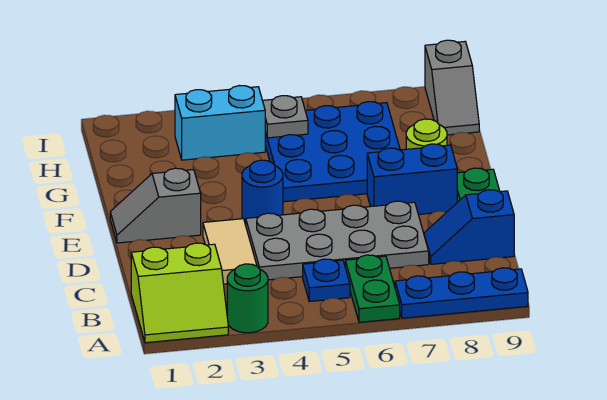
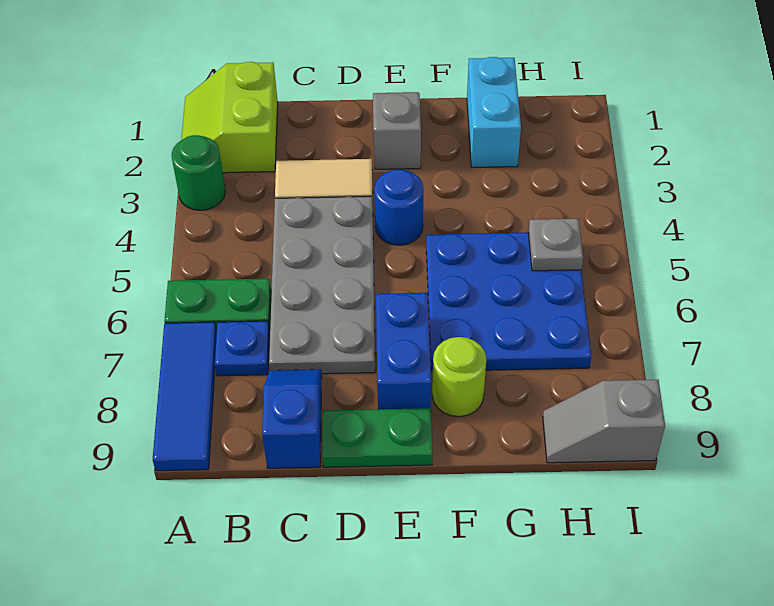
blue 1x3 plate [395,268,528,318] -> blue 1x3 tile [153,322,217,471]
blue 1x1 plate [303,259,350,302] -> blue 1x1 plate moved to [215,321,269,376]
cyan 1x2 brick [175,86,265,160] -> cyan 1x2 brick moved to [467,57,521,167]

